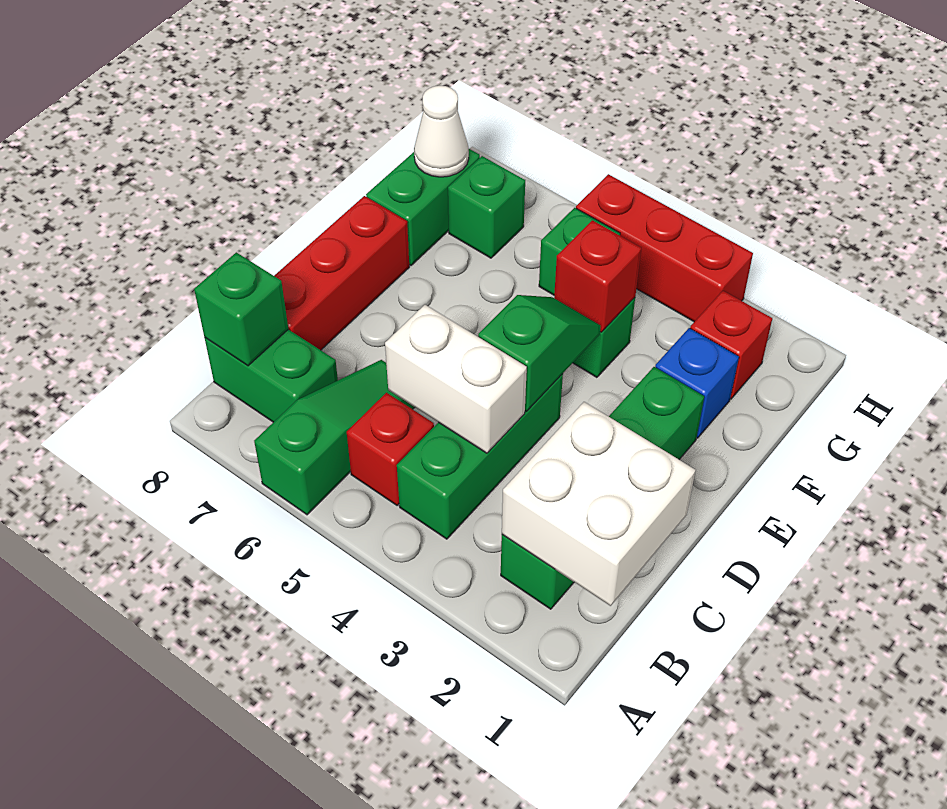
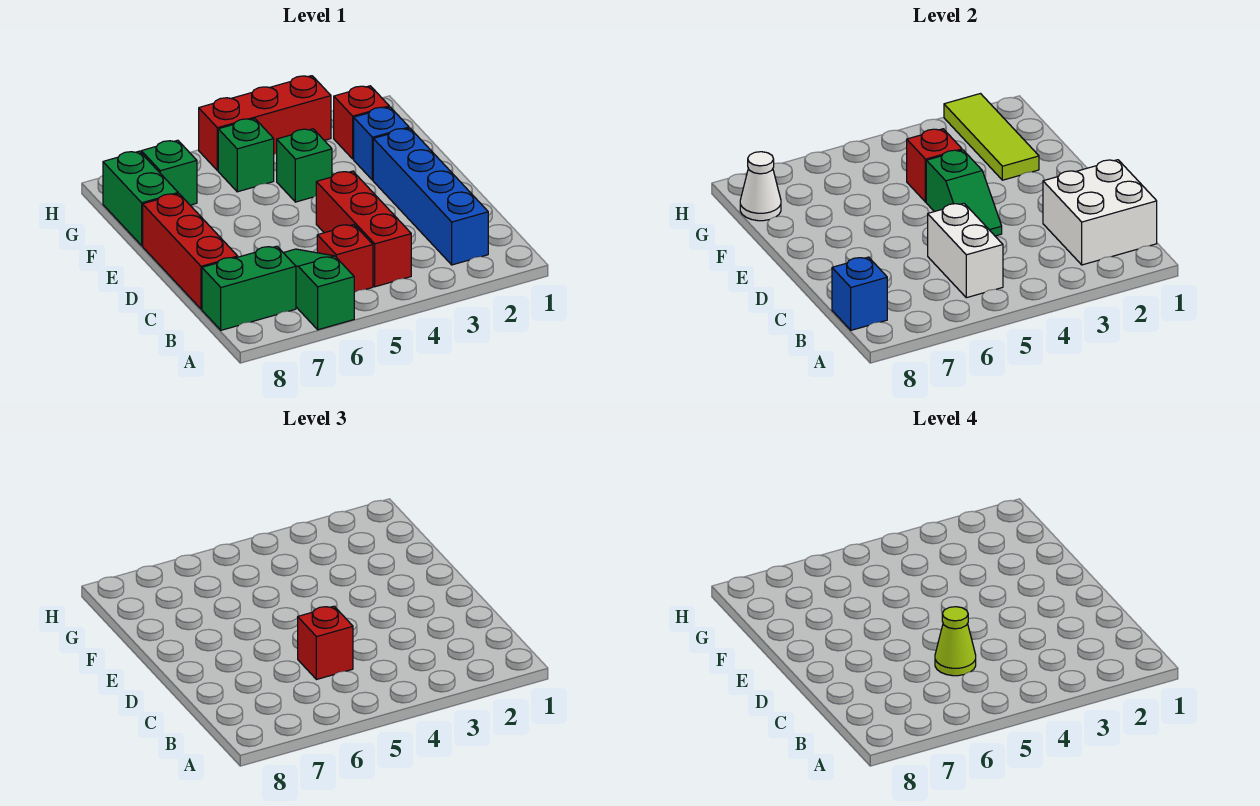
green 1x4 brick [501,367,704,609] -> blue 1x4 brick [373,128,488,265]
green 1x3 brick [397,374,563,539] -> red 1x3 brick [316,171,411,287]
green 1x1 brick [194,252,288,366] -> blue 1x1 brick [832,257,887,330]
white 1x2 brick [385,305,527,453] -> white 1x2 brick turned to [928,203,1003,298]
none -> red 1x1 brick [298,606,353,680]
none -> lime 1x1 cone [935,607,976,676]
green 1x2 slope [478,295,601,411] -> green 1x2 slope turned to [926,150,1002,236]
none -> lime 1x3 tile [944,94,1039,180]

